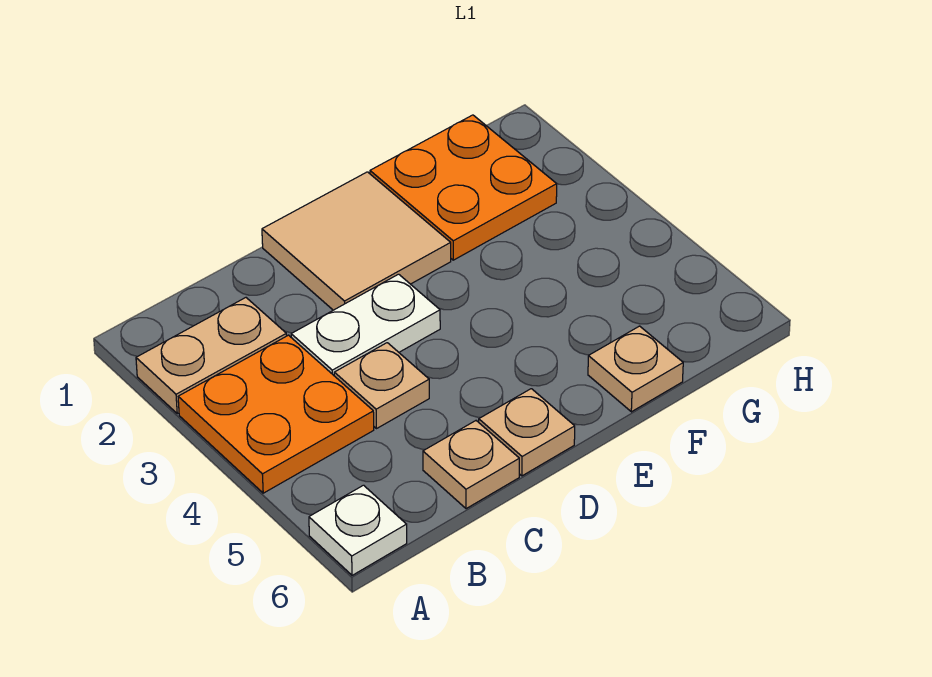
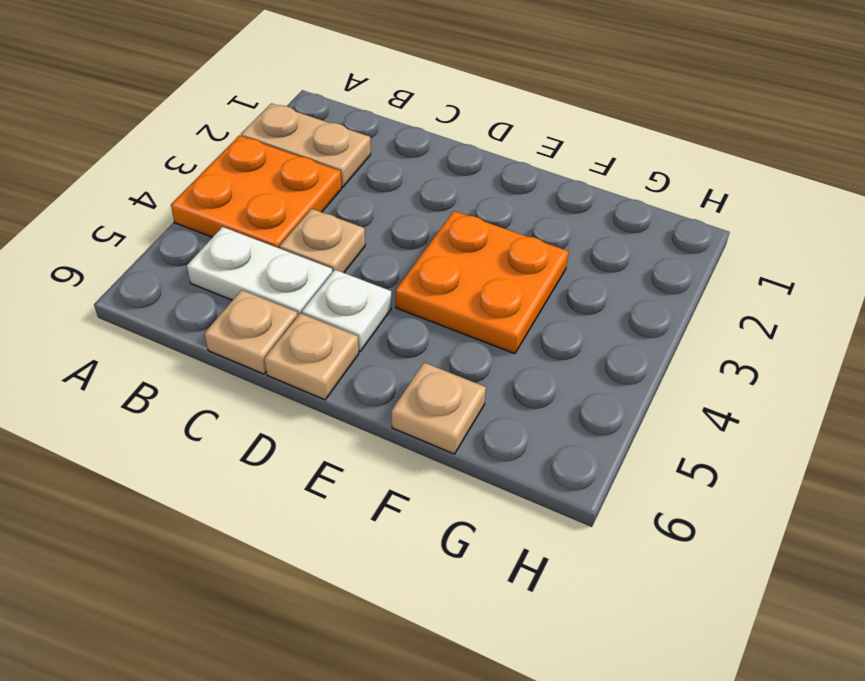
white 1x1 plate [309,485,407,575] -> white 1x1 plate moved to [302,270,391,351]
white 1x2 plate [291,274,440,375] -> white 1x2 plate moved to [187,227,332,315]
tan 2x2 tile [262,172,451,310] -> none
orange 2x2 plate [370,115,557,260] -> orange 2x2 plate moved to [396,211,569,354]

